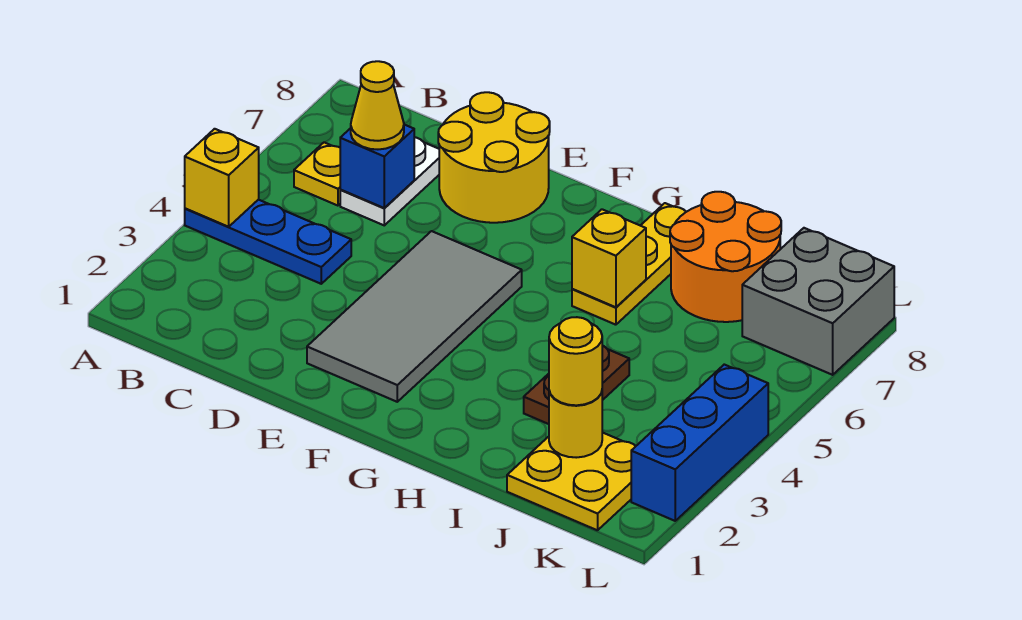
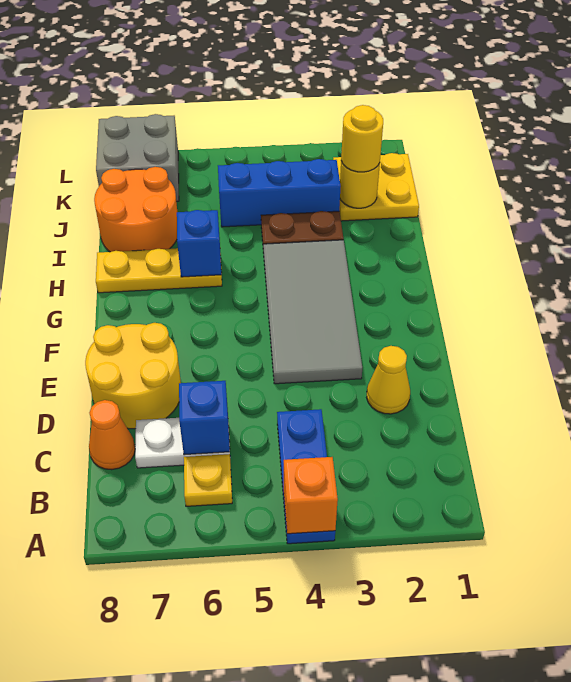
yellow 1x1 brick [185,129,259,227] -> orange 1x1 brick [284,457,338,534]
yellow 1x1 cone [351,61,404,149] -> yellow 1x1 cone moved to [367,346,410,414]
none -> orange 1x1 cone [89,400,135,470]
grey 2x4 tile [307,231,522,402] -> grey 2x4 tile turned to [263,240,362,384]
yellow 1x1 brick [572,209,646,307] -> blue 1x1 brick [177,210,221,277]
blue 1x3 brick [631,365,768,521] -> blue 1x3 brick moved to [218,159,341,227]

